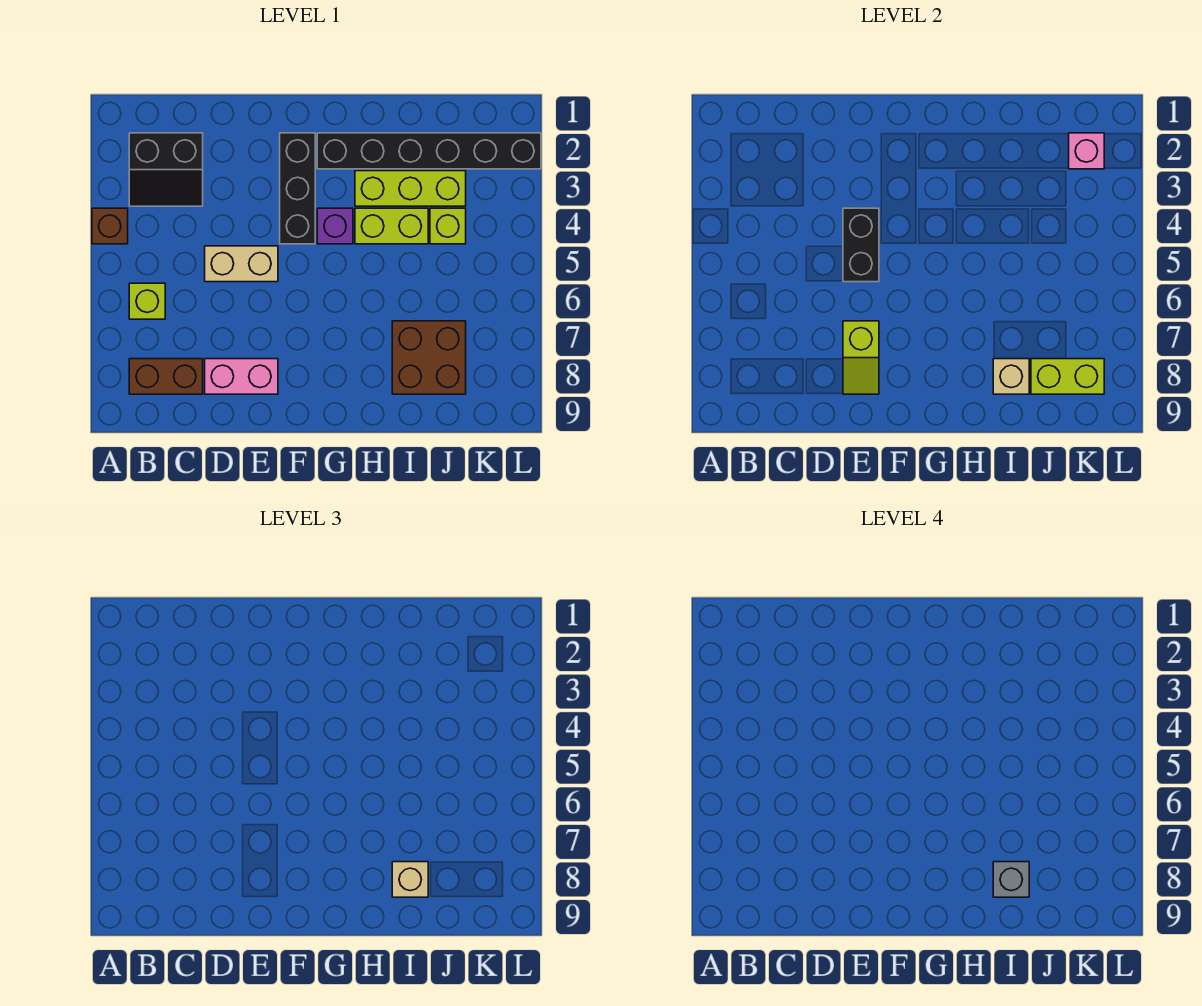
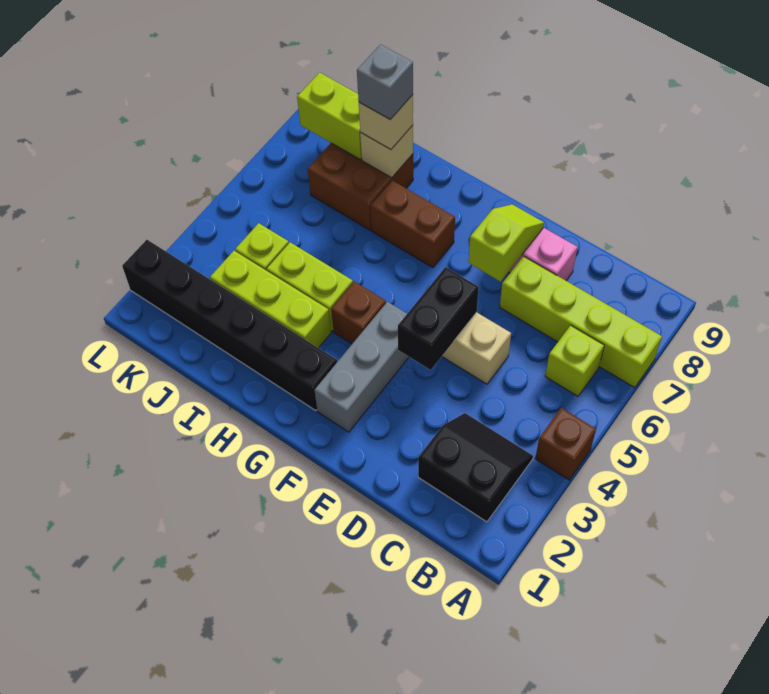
none -> lime 1x4 brick [500,256,662,388]
brown 1x2 brick [129,359,203,394] -> brown 1x2 brick moved to [370,181,455,268]
black 1x3 brick [280,133,315,244] -> grey 1x3 brick [314,302,409,432]
purple 1x1 brick [317,208,353,244] -> brown 1x1 brick [331,282,386,344]
pink 1x1 brick [1069,133,1104,169] -> none

